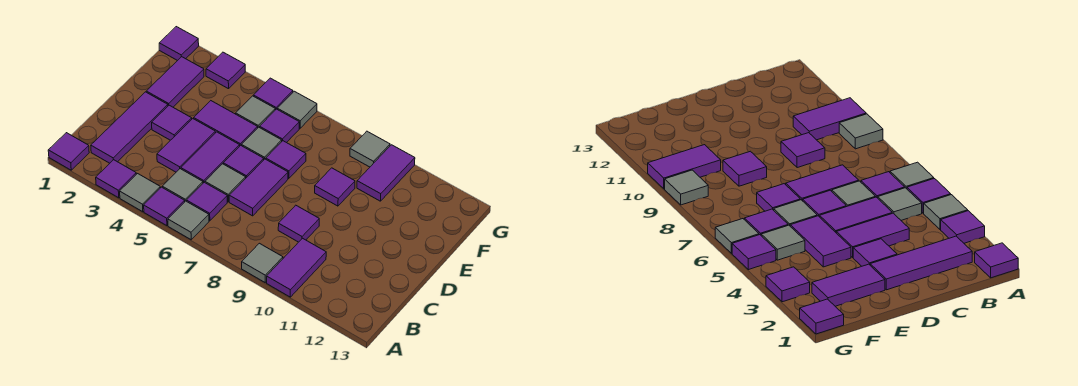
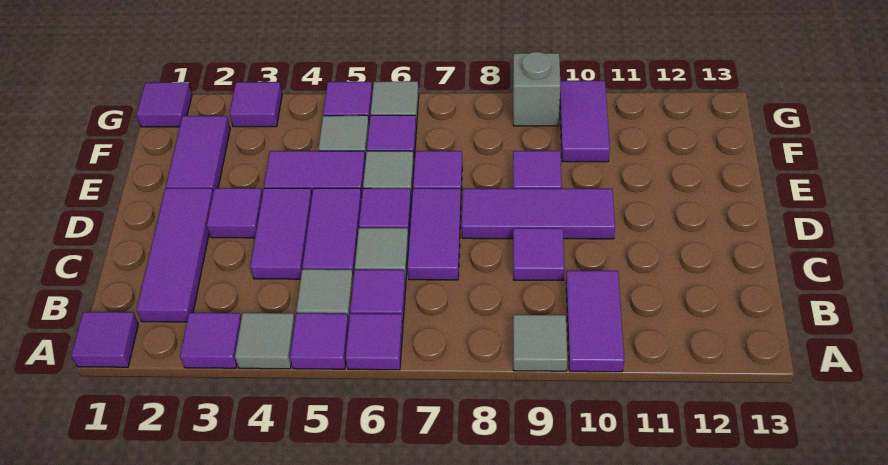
grey 1x1 tile [168,201,209,240] -> purple 1x1 tile [345,314,403,370]
none -> purple 1x3 tile [462,189,615,239]
grey 1x1 tile [350,131,390,167] -> grey 1x1 brick [513,52,561,126]

